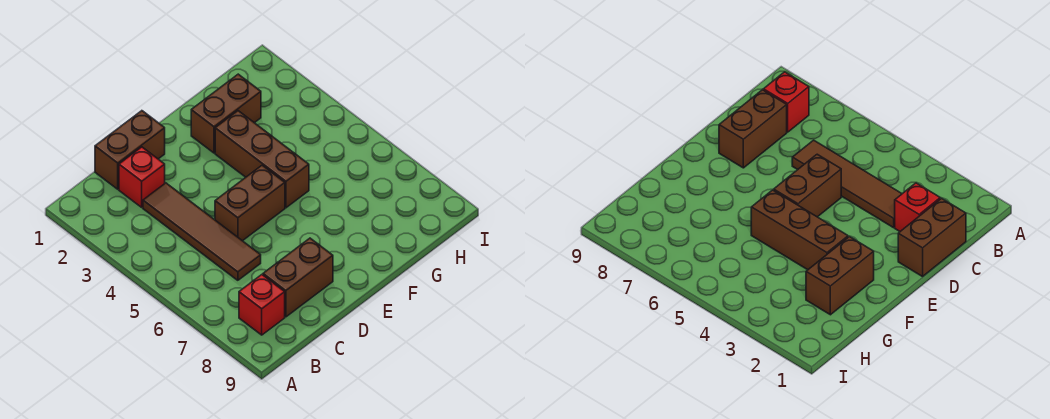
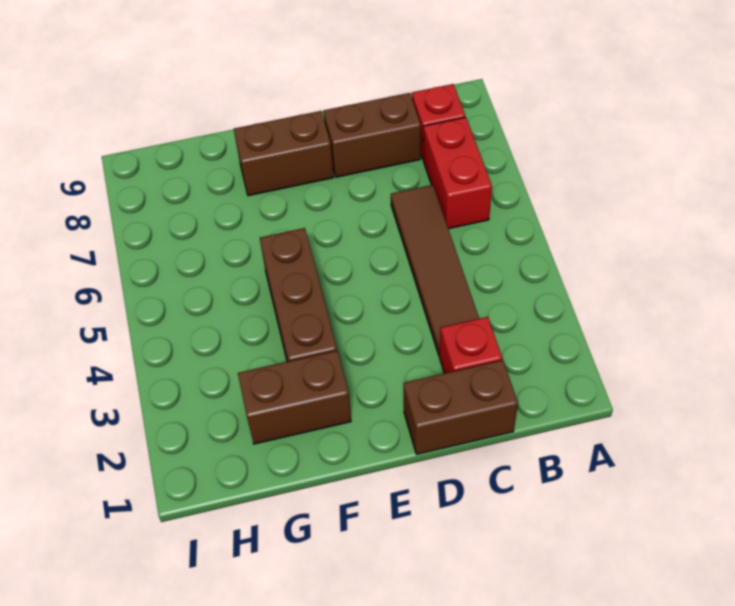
none -> red 1x2 brick [423,117,492,229]
brown 1x2 brick [215,165,285,241] -> brown 1x2 brick moved to [234,111,334,196]

